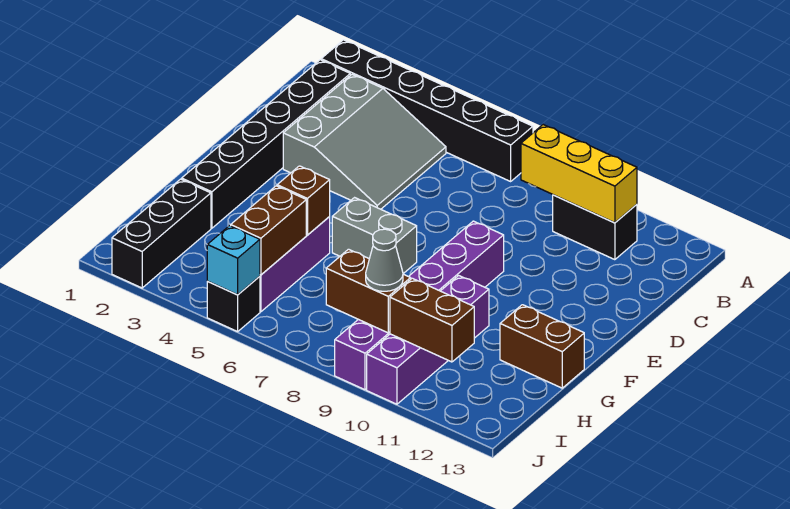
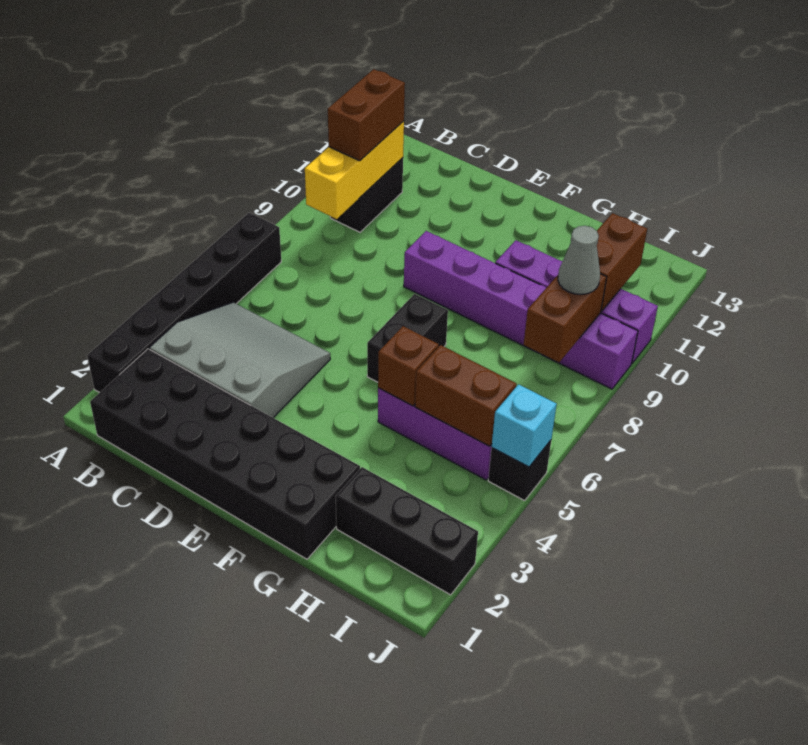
black 1x6 brick [182,60,350,228] -> black 2x6 brick [90,349,360,559]
grey 1x2 brick [332,198,417,274] -> black 1x2 brick [367,294,448,382]
brown 1x2 brick [500,305,584,388] -> brown 1x2 brick moved to [328,69,405,161]

